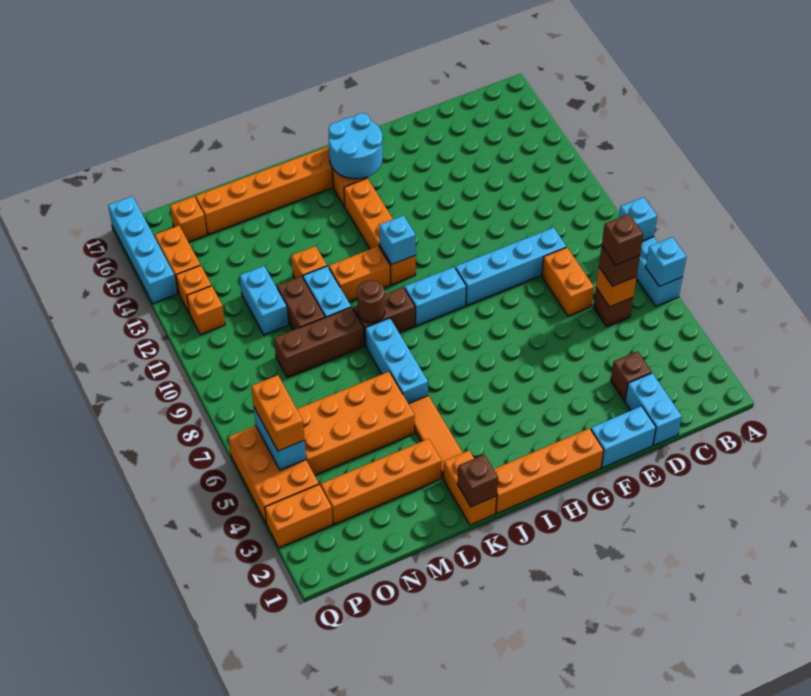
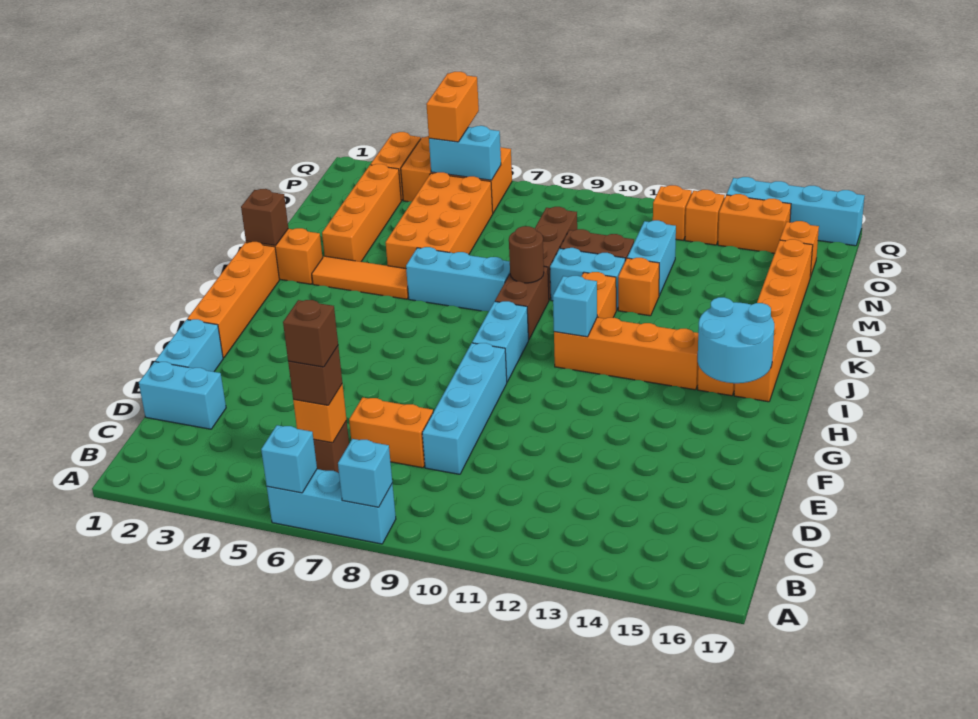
brown 1x1 brick [611,351,652,401] -> none
cyan 1x2 brick [239,266,288,335] -> cyan 1x2 brick turned to [627,220,676,295]
orange 1x2 brick [251,375,304,451] -> orange 1x2 brick turned to [427,72,479,142]

